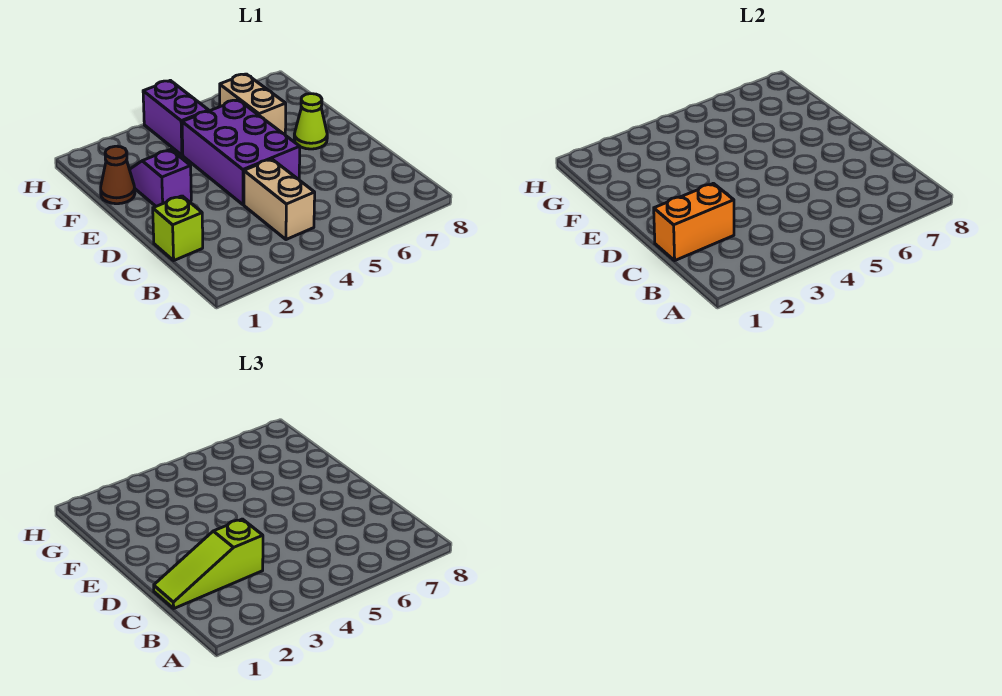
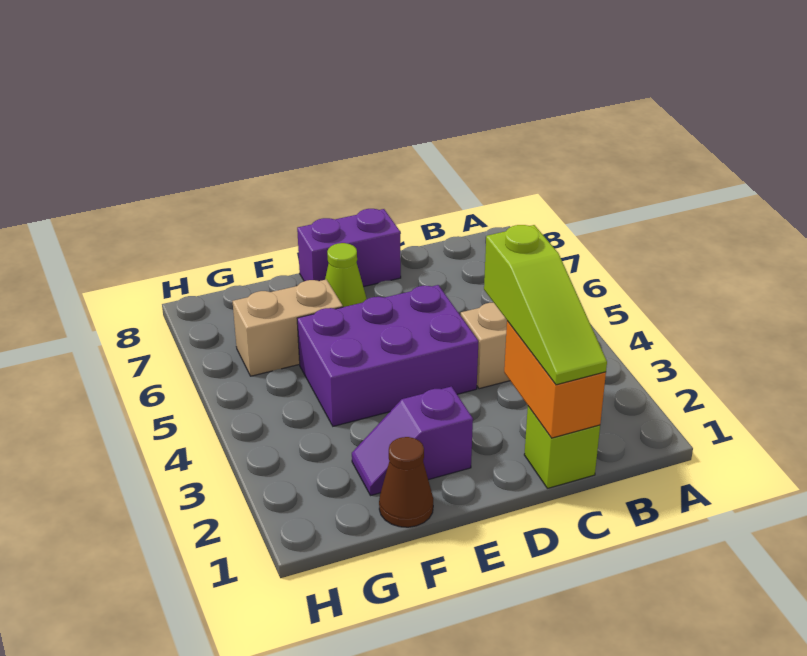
purple 1x2 brick [143,80,209,155] -> purple 1x2 brick moved to [297,209,401,287]

